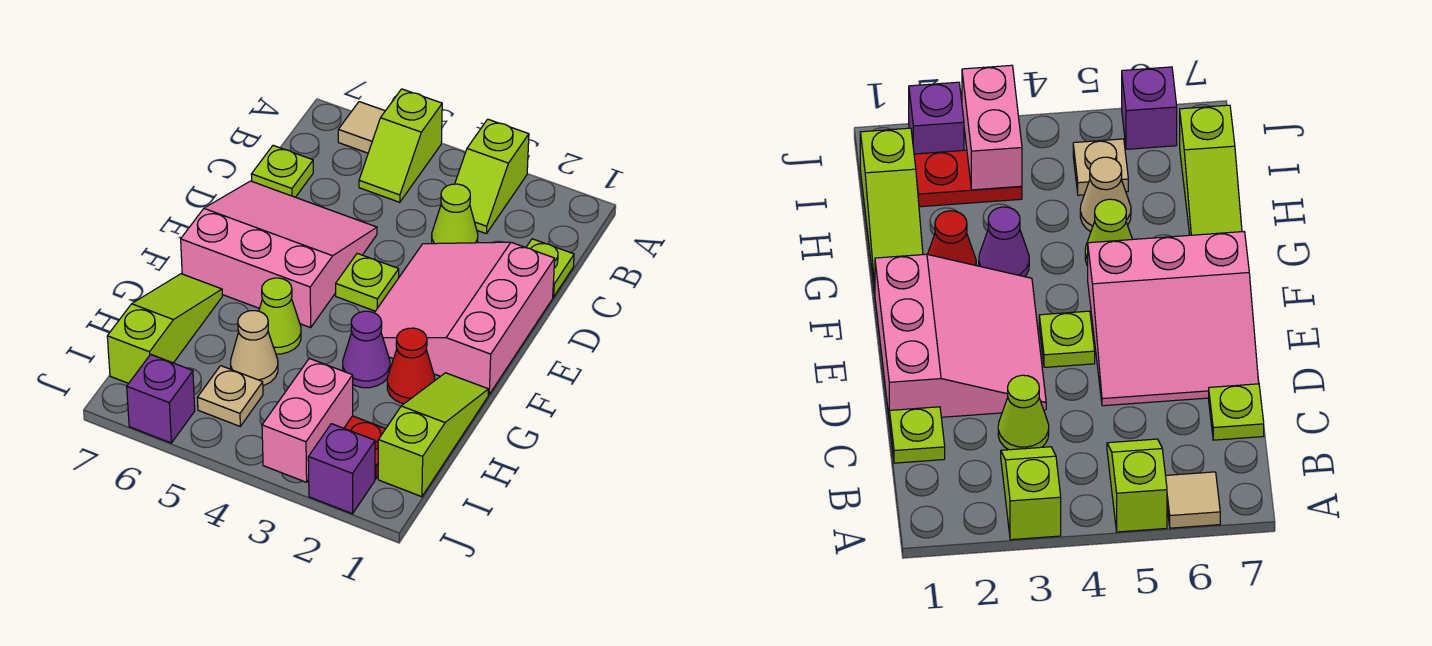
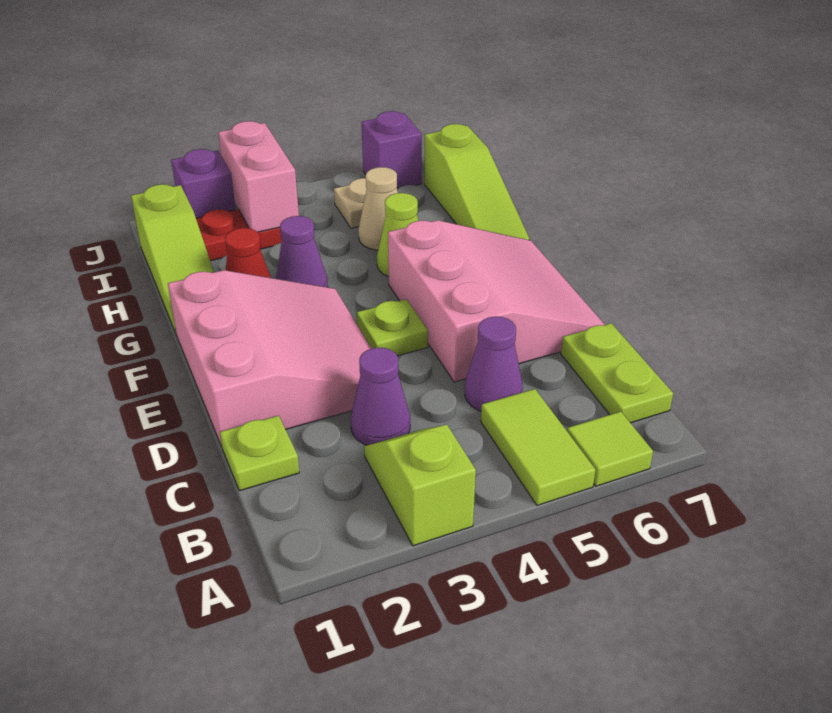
lime 1x2 slope [359,89,442,202] -> lime 1x2 tile [481,389,595,505]
tan 1x1 tile [338,102,385,153] -> lime 1x1 tile [567,412,653,486]
lime 1x1 cone [432,184,478,244] -> purple 1x1 cone [351,348,410,445]
none -> purple 1x1 cone [465,316,522,411]
lime 1x1 plate [251,145,313,197] -> lime 1x2 plate [561,323,673,423]
pink 3x3 slope [181,181,377,328] -> pink 3x3 slope turned to [388,220,605,382]

